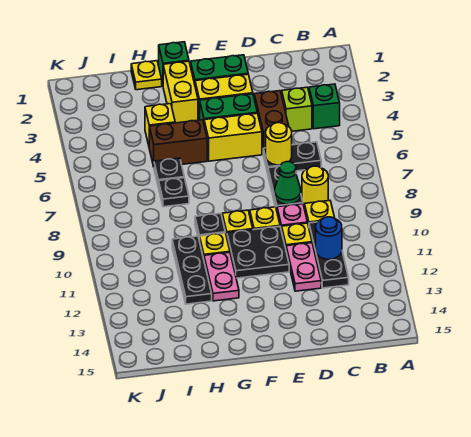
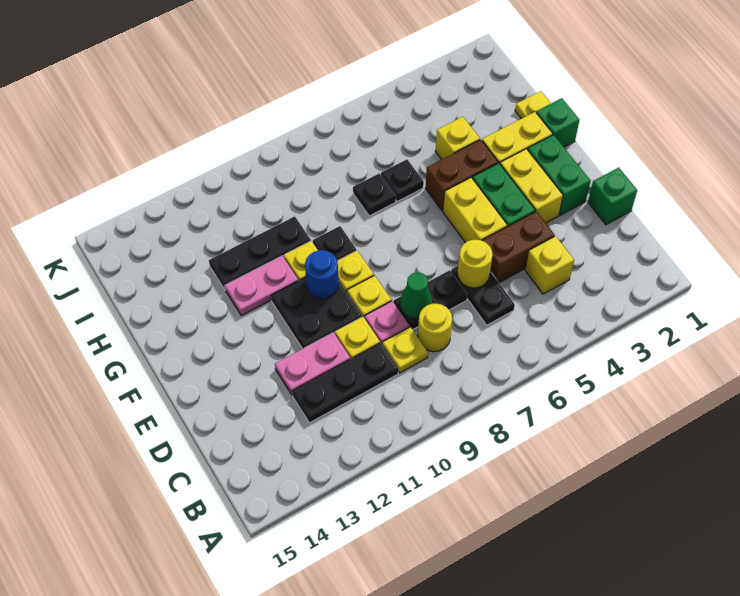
green 1x1 brick [309,84,340,129] -> green 1x1 brick moved to [588,167,637,225]
lime 1x1 brick [282,87,312,131] -> yellow 1x1 brick [525,236,574,294]
blue 1x1 round brick [316,217,342,259] -> blue 1x1 round brick moved to [305,250,339,299]
brown 1x2 brick [149,120,207,166] -> brown 1x2 brick turned to [425,140,498,211]

